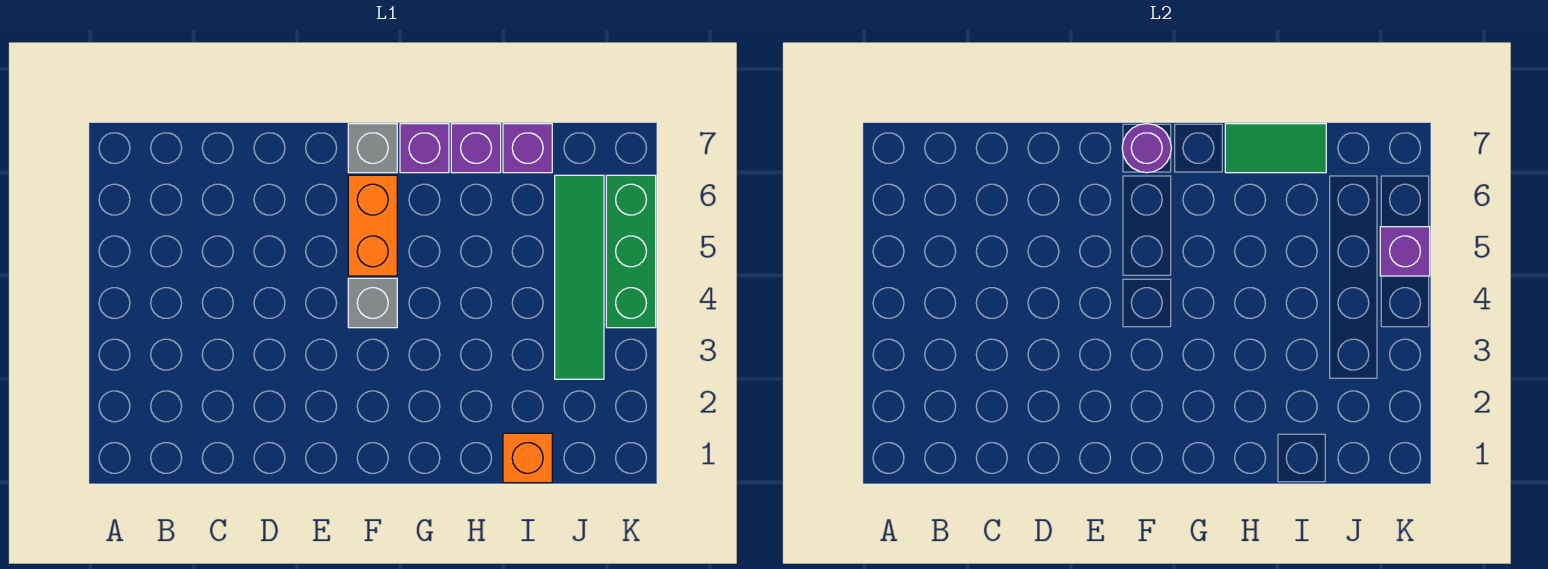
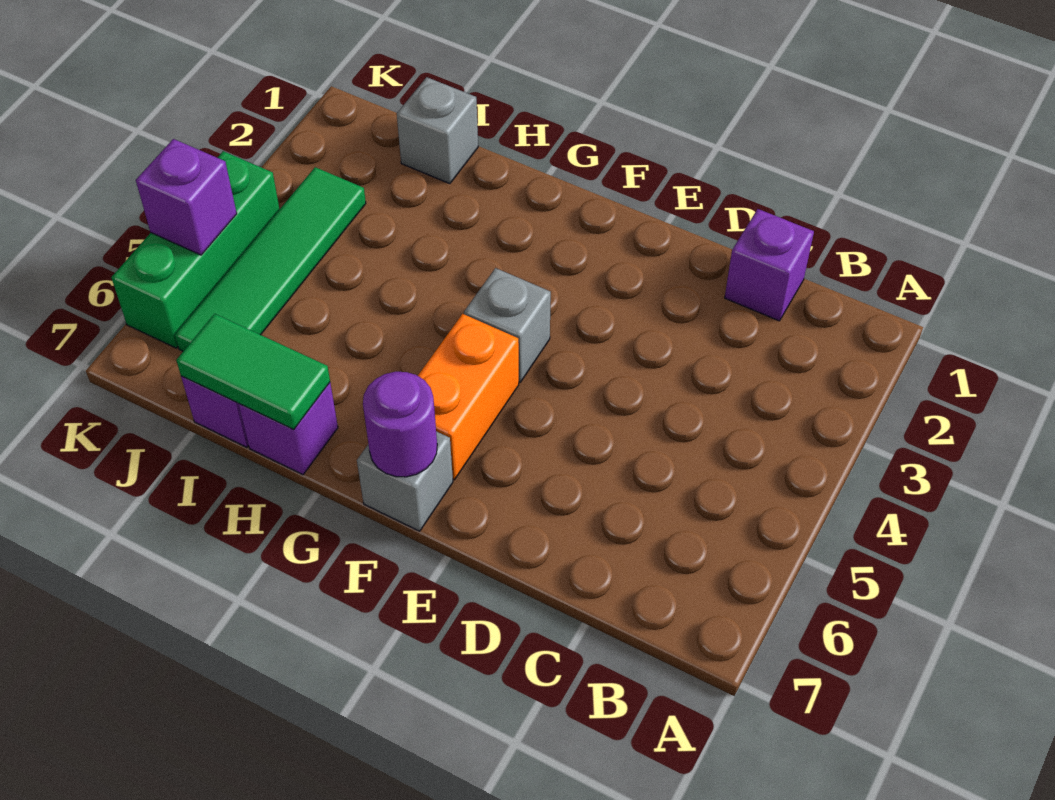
purple 1x1 brick [400,124,449,173] -> purple 1x1 brick moved to [725,209,814,321]
orange 1x1 brick [503,433,552,483] -> grey 1x1 brick [397,77,478,184]

